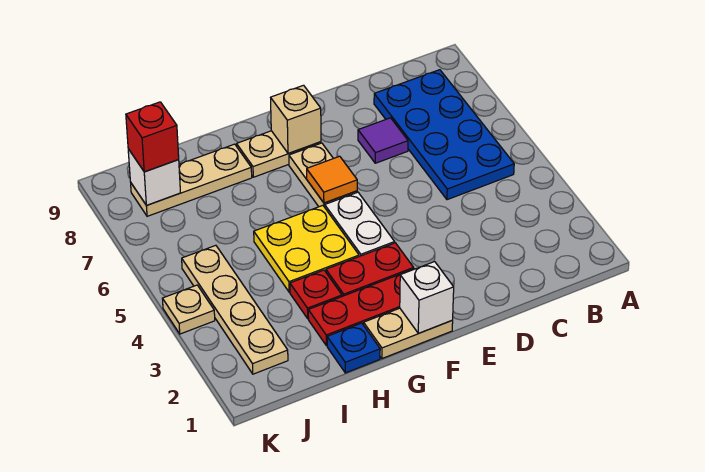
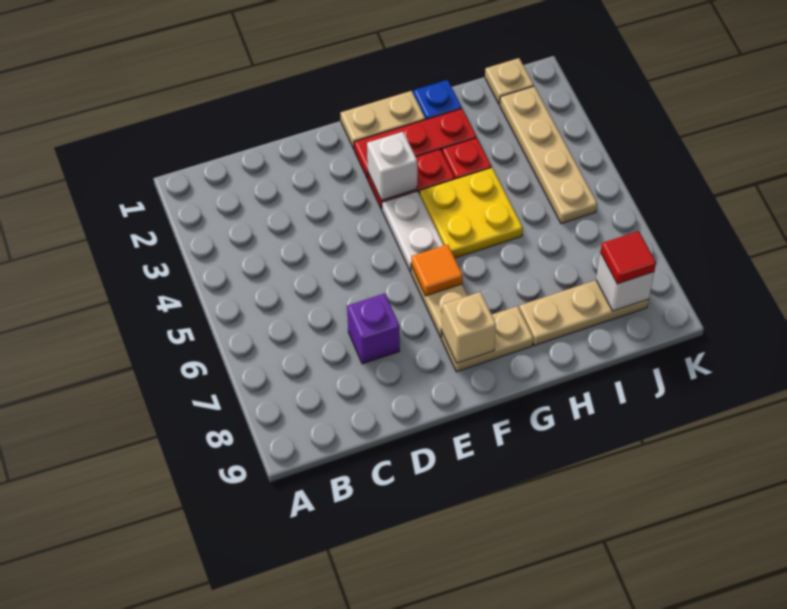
blue 2x4 plate [374,70,514,200] -> none
purple 1x1 tile [358,118,408,163] -> purple 1x1 brick [347,293,400,364]
white 1x1 brick [400,262,454,333] -> white 1x1 brick moved to [367,132,417,200]
red 1x1 brick [126,102,179,172] -> red 1x1 tile [600,231,656,284]
tan 1x1 plate [162,285,215,334] -> tan 1x1 plate moved to [485,58,534,104]

